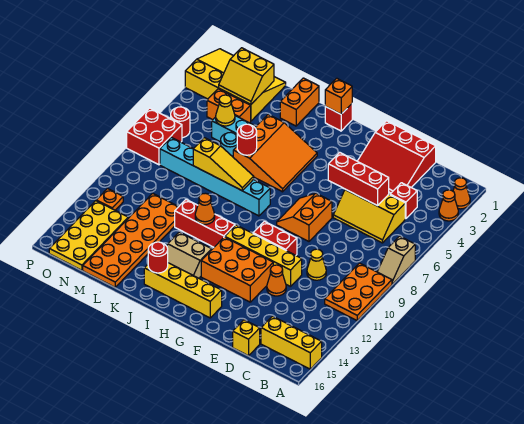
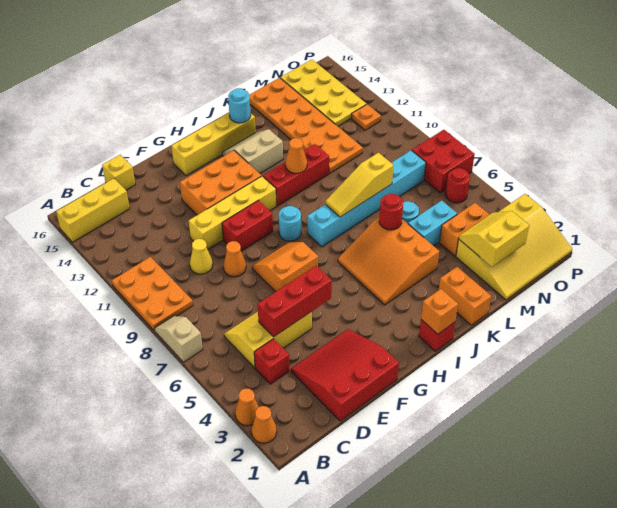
orange 1x1 cone [267,265,286,296] -> orange 1x1 cone moved to [223,241,246,277]
orange 2x2 slope [277,193,332,241] -> orange 2x2 slope turned to [252,242,318,292]
none -> cyan 1x1 round brick [279,206,301,241]
red 1x1 round brick [148,242,168,273] -> cyan 1x1 round brick [228,88,251,123]
yellow 1x1 cone [216,95,235,126] -> none

